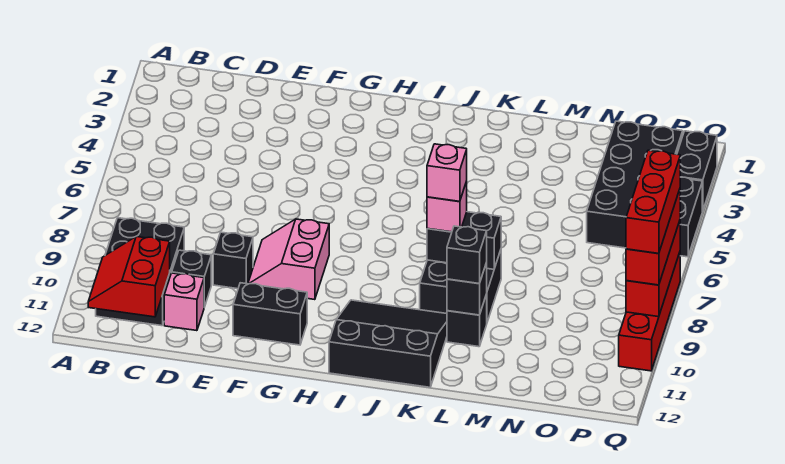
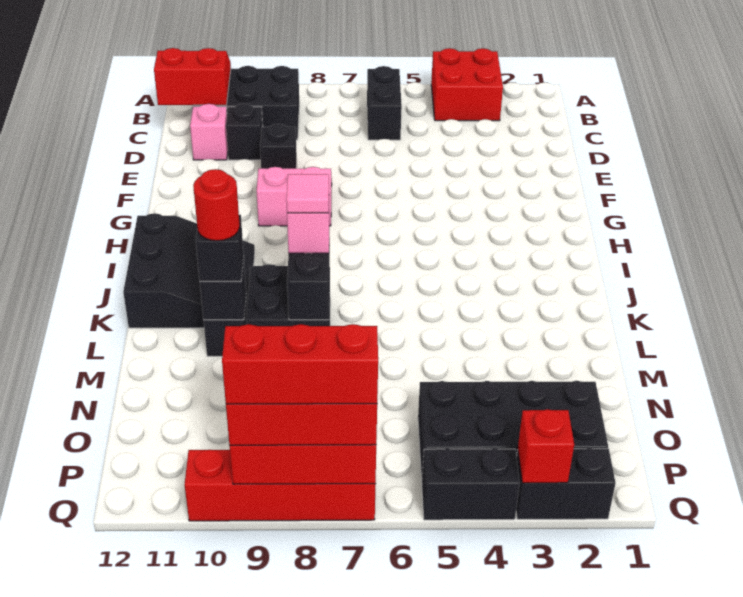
none -> red 2x2 brick [431,48,503,121]
black 1x2 brick [233,283,307,345] -> black 1x2 brick moved to [367,66,402,140]
pink 1x1 brick [427,144,467,202] -> pink 1x1 tile [286,174,329,213]
none -> red 1x1 round brick [193,169,240,241]
none -> red 1x1 brick [518,409,574,483]

